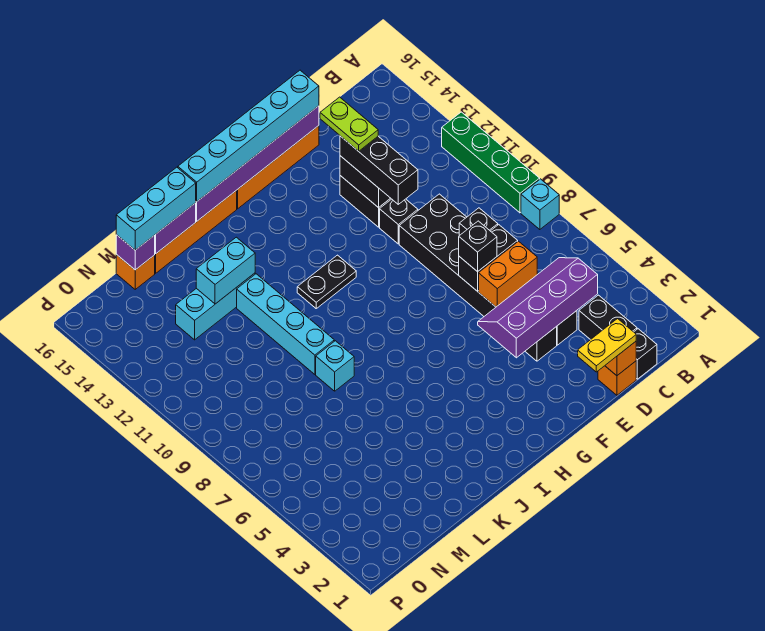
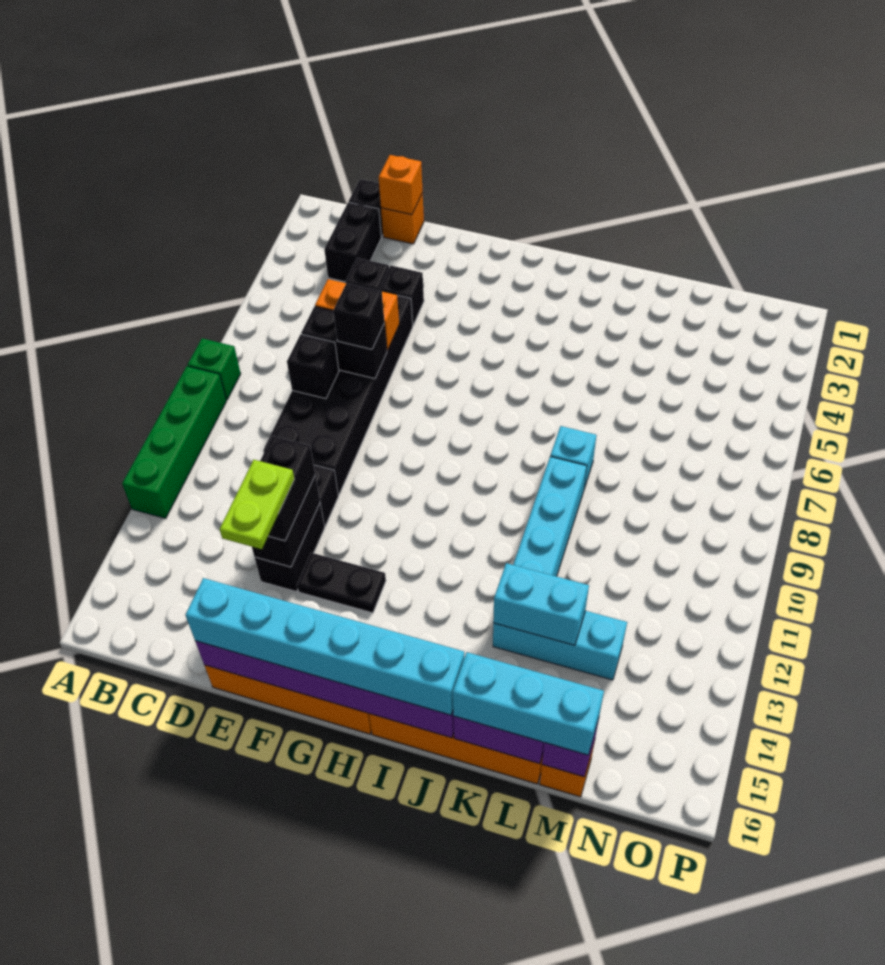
cyan 1x1 brick [521,179,559,230] -> green 1x1 brick [188,338,241,400]
purple 2x4 slope [478,258,598,358] -> none
yellow 1x2 plate [578,319,636,372] -> none
black 1x3 brick [340,136,418,204] -> black 1x2 brick [260,436,315,541]
black 1x2 plate [297,255,356,308] -> black 1x2 plate moved to [297,553,386,613]

